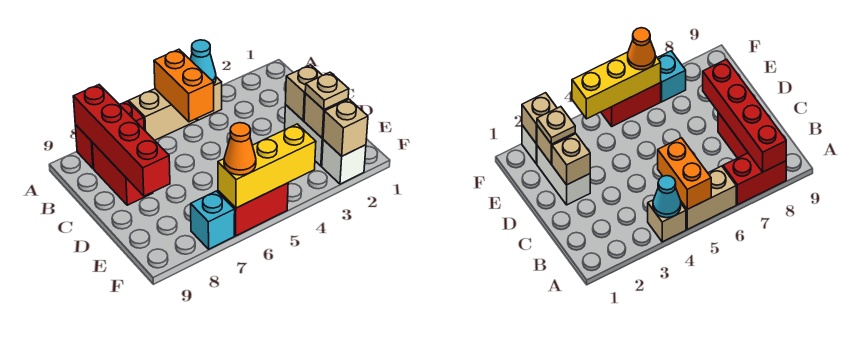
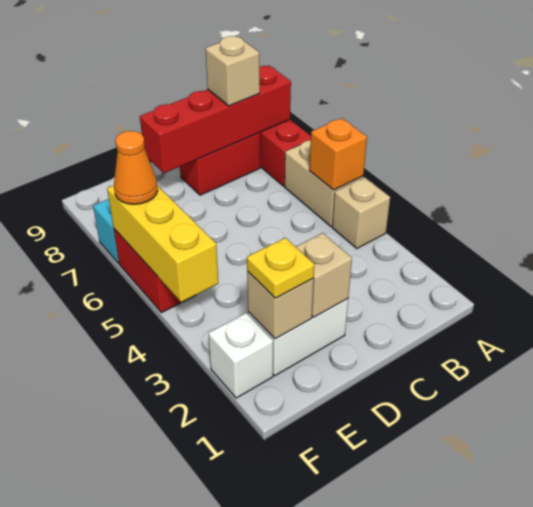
cyan 1x1 cone [190,40,216,83] -> none
orange 1x2 brick [154,49,214,122] -> orange 1x1 brick [309,118,367,190]
tan 1x1 plate [305,72,349,110] -> yellow 1x1 plate [247,238,314,298]
tan 1x1 brick [323,99,368,156] -> tan 1x1 brick moved to [205,36,260,106]

